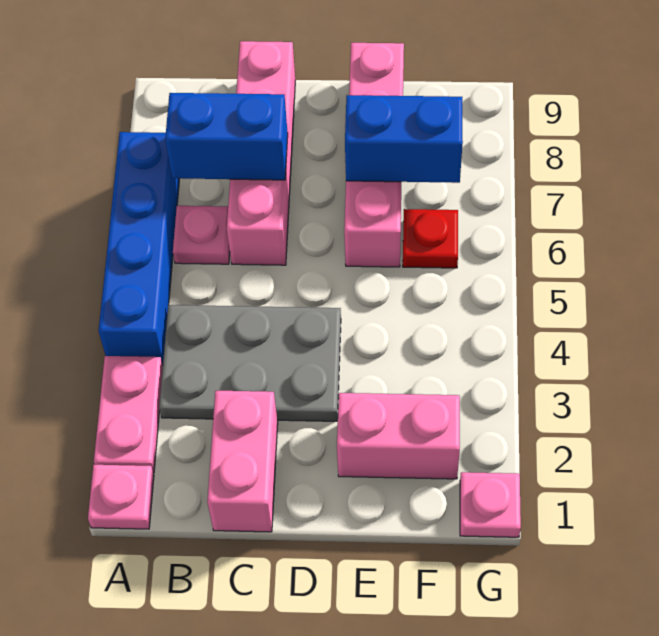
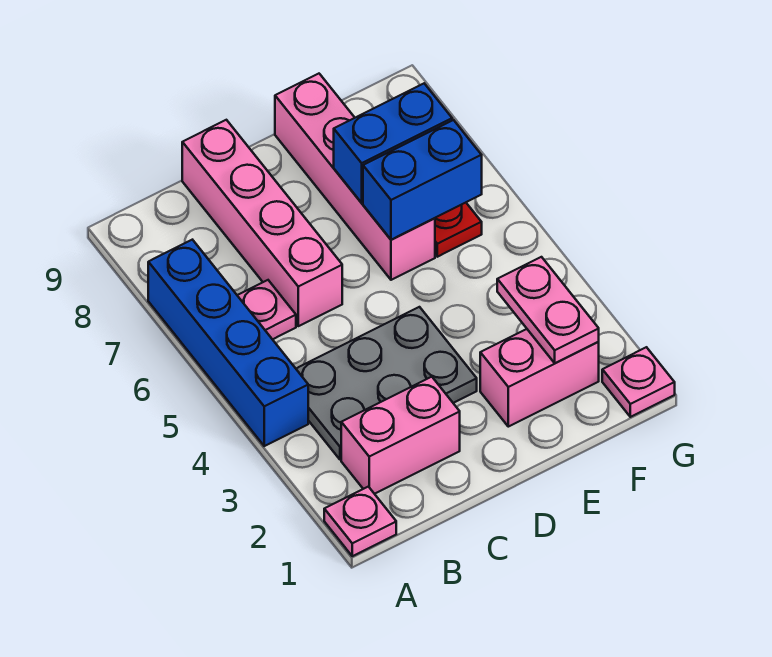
pink 1x2 plate [94,356,163,473] -> pink 1x2 plate moved to [497,257,599,363]
blue 1x2 brick [165,93,288,180] -> blue 1x2 brick moved to [363,120,482,240]
pink 1x2 brick [207,391,278,532] -> pink 1x2 brick turned to [341,377,460,494]

